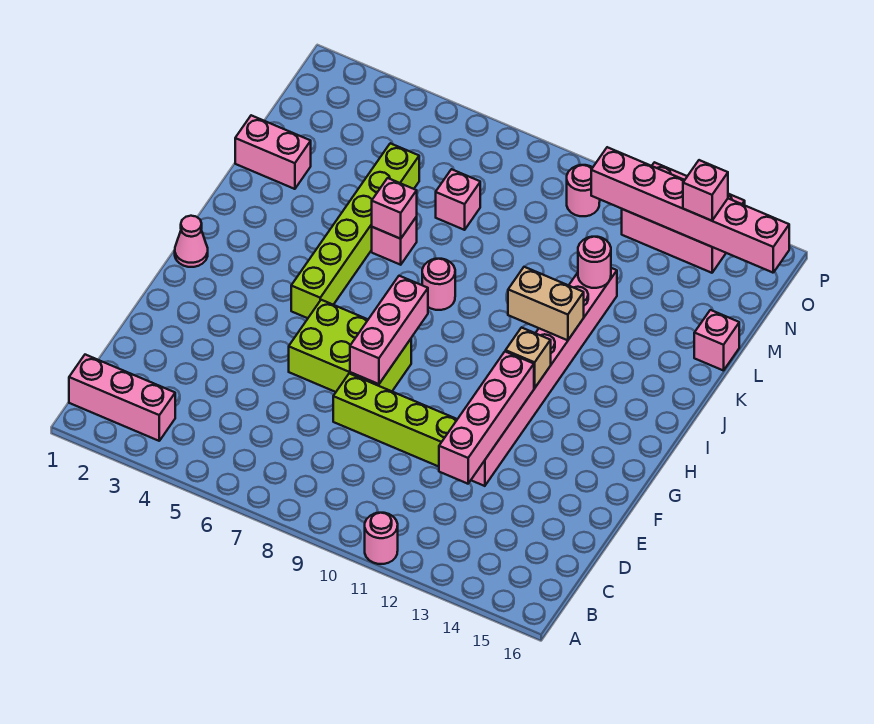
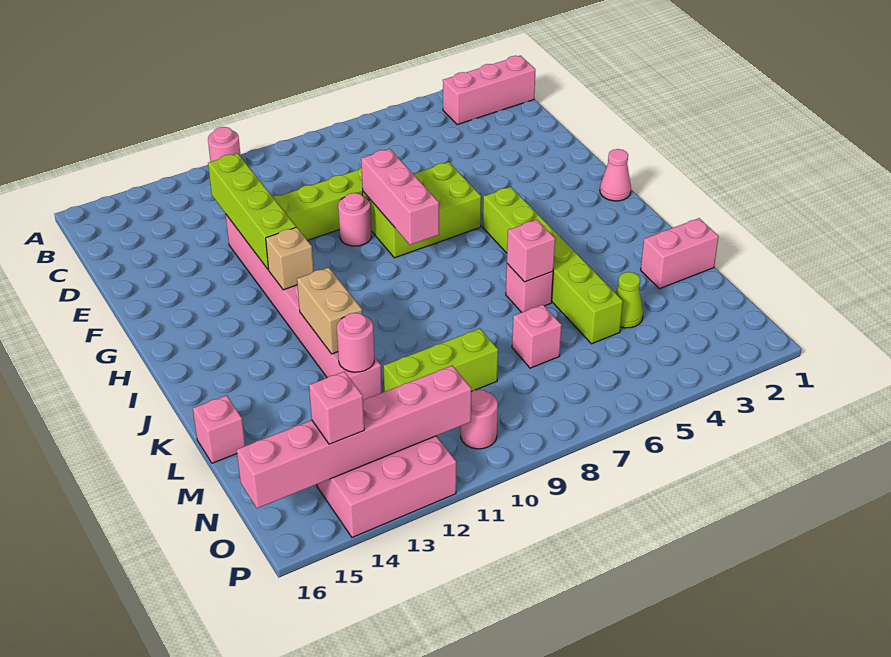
pink 1x4 brick [439,351,534,484] -> lime 1x4 brick [208,153,296,270]
pink 1x1 round brick [422,259,455,310] -> pink 1x1 round brick moved to [338,193,371,246]
tan 1x2 brick [508,267,584,340] -> tan 1x2 brick turned to [297,267,362,354]
none -> lime 1x1 cone [616,272,643,328]
none -> lime 1x3 brick [383,329,498,392]

